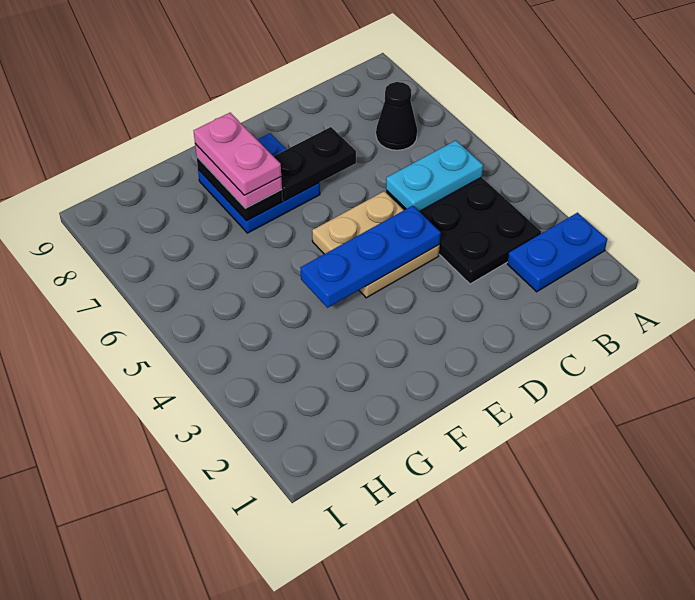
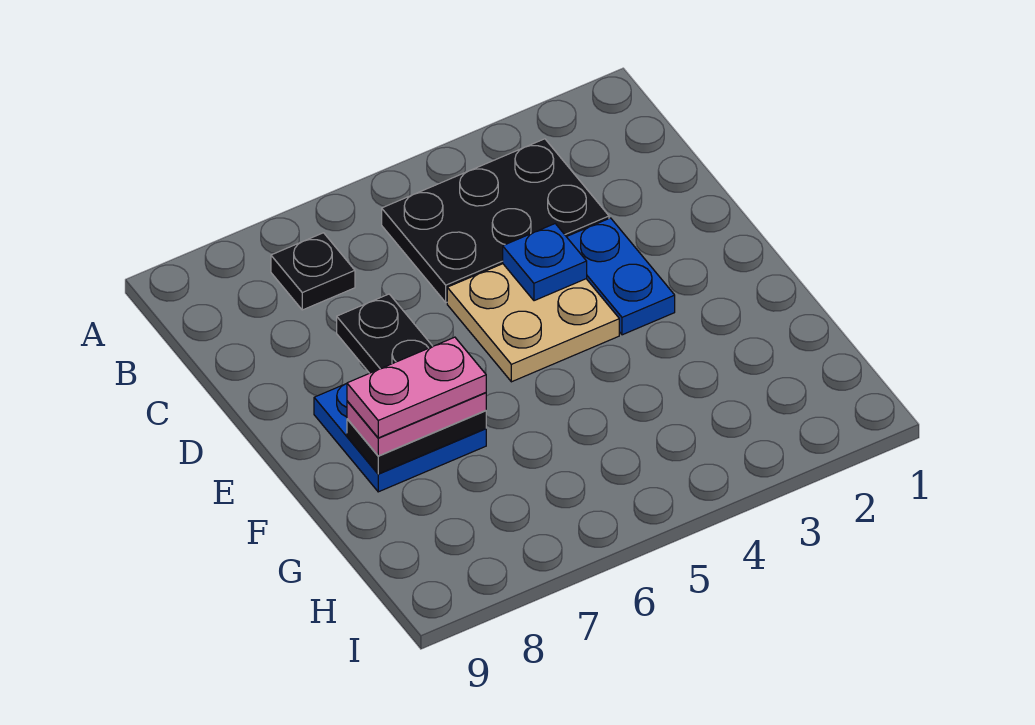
blue 1x2 plate [508,213,607,292] -> blue 1x2 plate moved to [567,218,675,335]
cyan 1x2 plate [386,140,483,212] -> none
black 1x1 cone [376,82,417,150] -> black 1x1 plate [271,233,355,310]
blue 1x3 plate [300,206,441,308] -> blue 1x1 plate [503,224,587,301]

